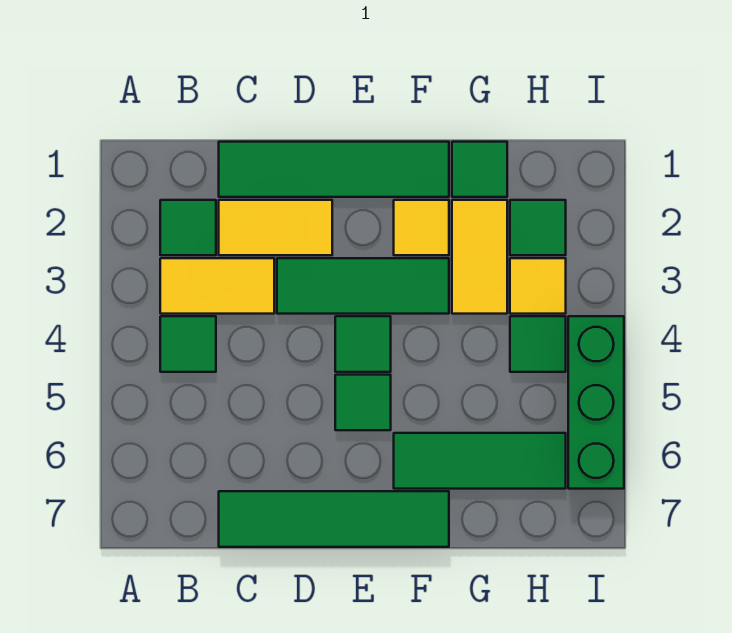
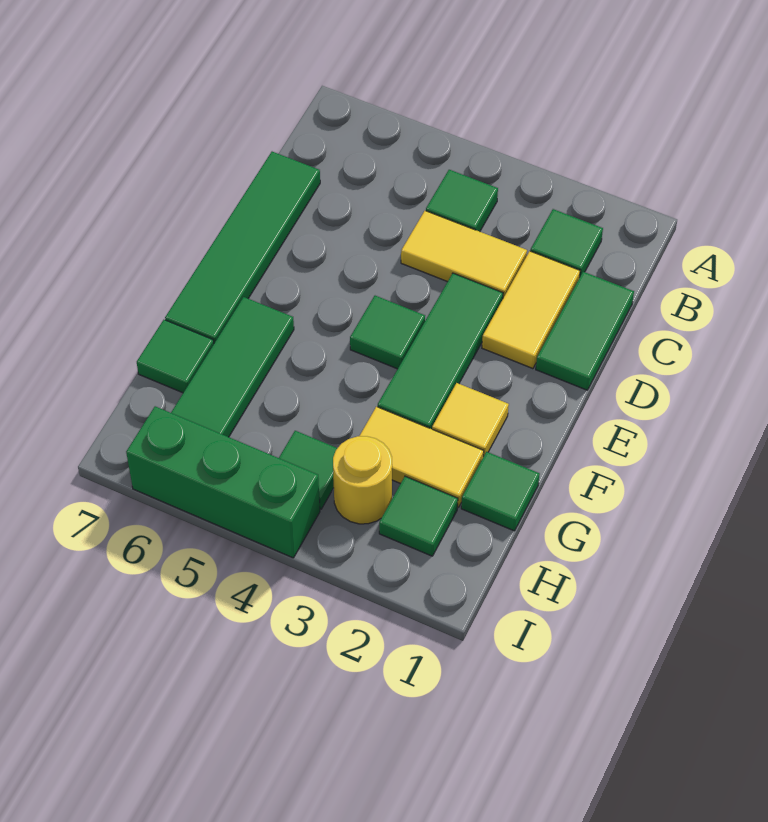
yellow 1x2 tile [160,258,274,314] -> yellow 1x2 tile turned to [401,211,527,298]
green 1x4 tile [219,142,449,197] -> green 1x2 tile [536,272,634,390]
green 1x1 tile [335,375,391,430] -> green 1x1 tile moved to [137,320,214,393]
yellow 1x1 tile [510,258,566,314] -> yellow 1x1 round brick [333,436,392,524]

